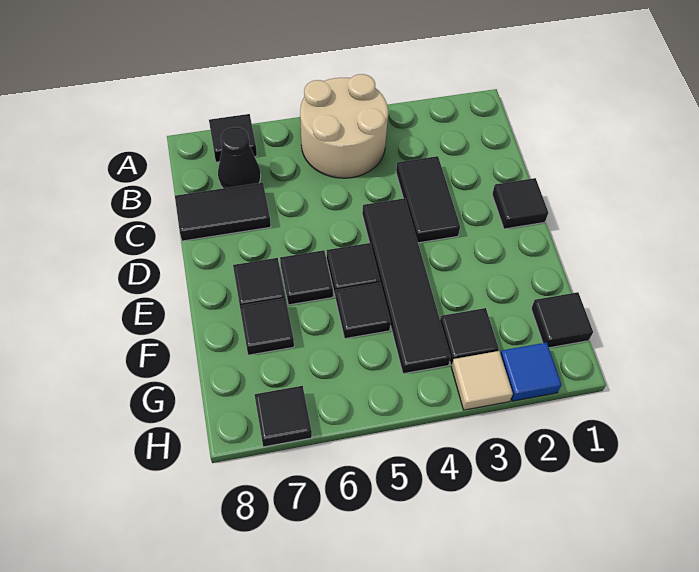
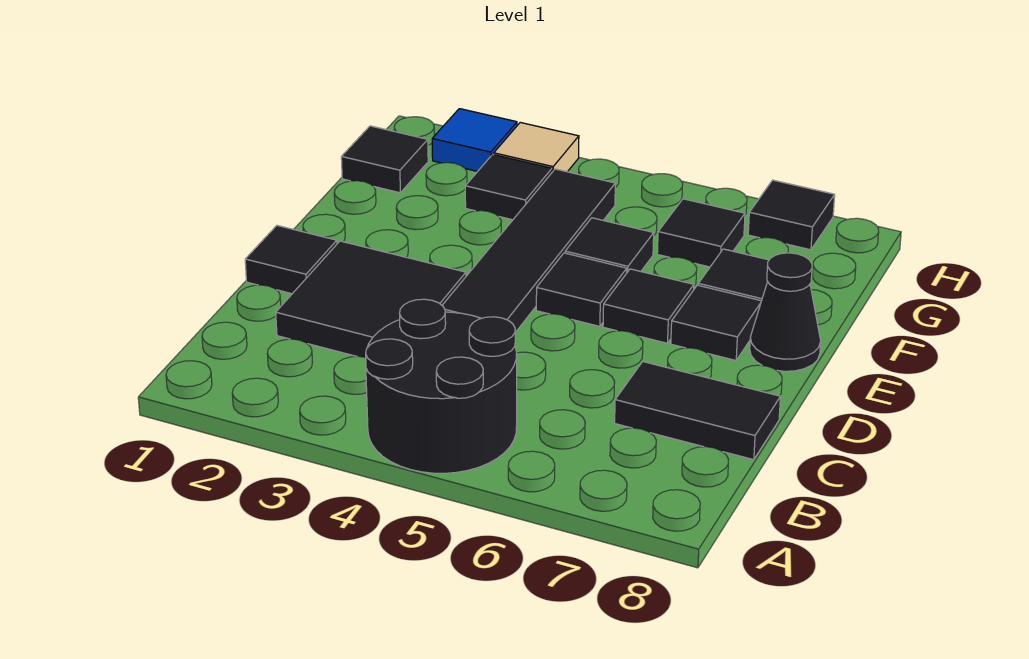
tan 2x2 round brick [300,74,388,178] -> black 2x2 round brick [366,299,517,473]
black 1x1 tile [209,114,257,162] -> black 1x1 tile moved to [657,199,745,267]
black 1x1 cone [218,127,261,188] -> black 1x1 cone moved to [750,253,821,371]
black 1x2 tile [396,156,460,243] -> black 2x2 tile [276,241,466,357]

